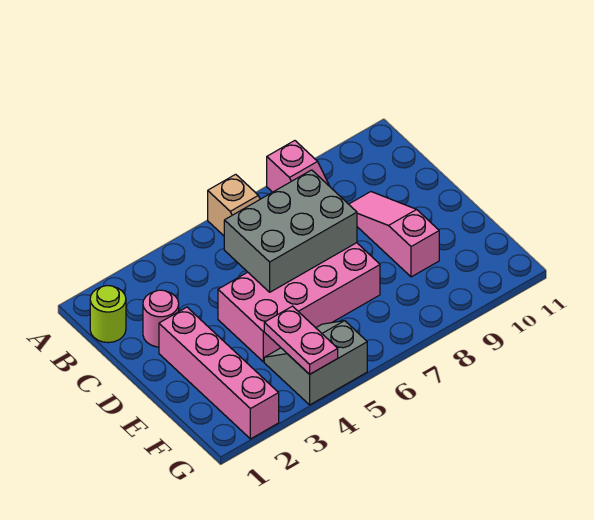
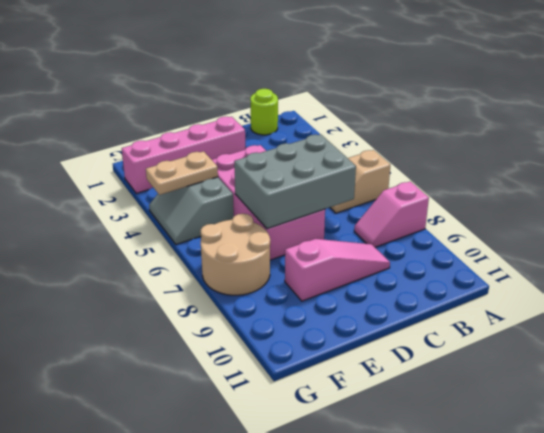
pink 1x1 round brick [143,290,179,347] -> none
grey 2x3 brick [224,170,357,292] -> grey 2x3 brick turned to [234,134,356,229]
grey 2x2 slope [264,321,367,405] -> grey 2x2 slope turned to [149,177,234,245]
pink 1x2 plate [264,306,338,374] -> tan 1x2 plate [146,151,218,195]
none -> tan 2x2 round brick [201,214,270,295]

